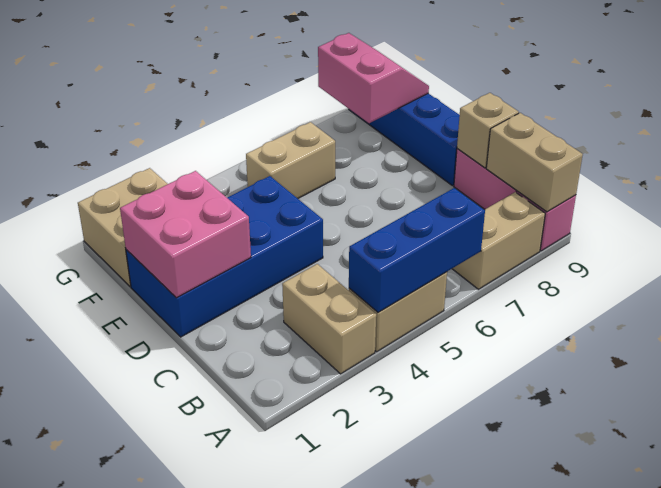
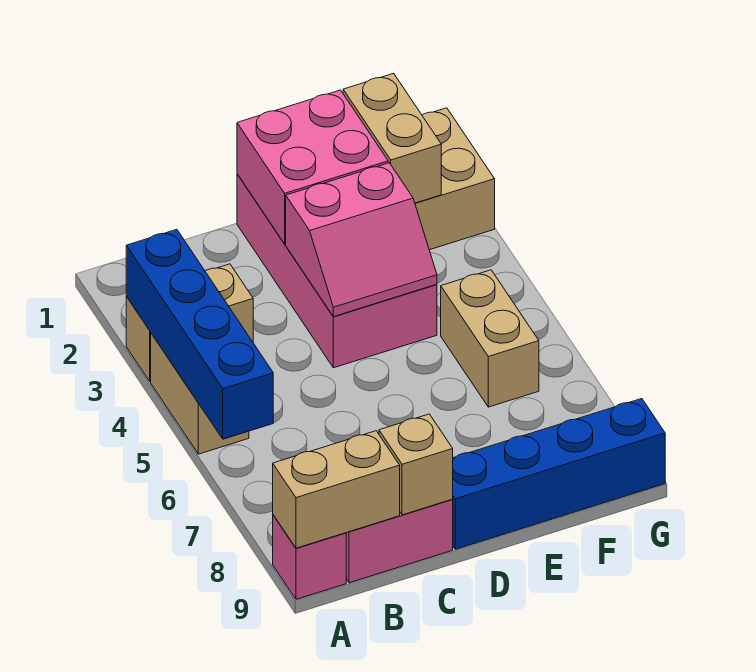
blue 1x3 brick [349,188,485,312] -> blue 1x4 brick [126,230,273,439]
tan 1x2 brick [452,192,545,289] -> tan 1x2 brick moved to [343,73,441,203]
blue 2x4 brick [126,176,323,337] -> pink 2x4 brick [237,174,437,368]
pink 2x2 slope [318,33,429,123] -> pink 2x2 slope moved to [286,163,437,317]

